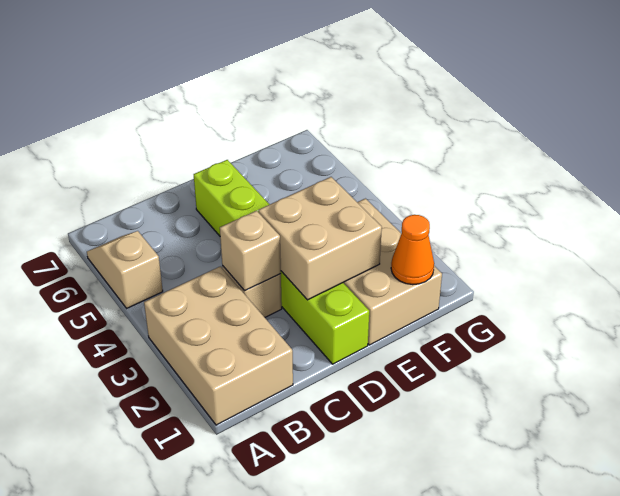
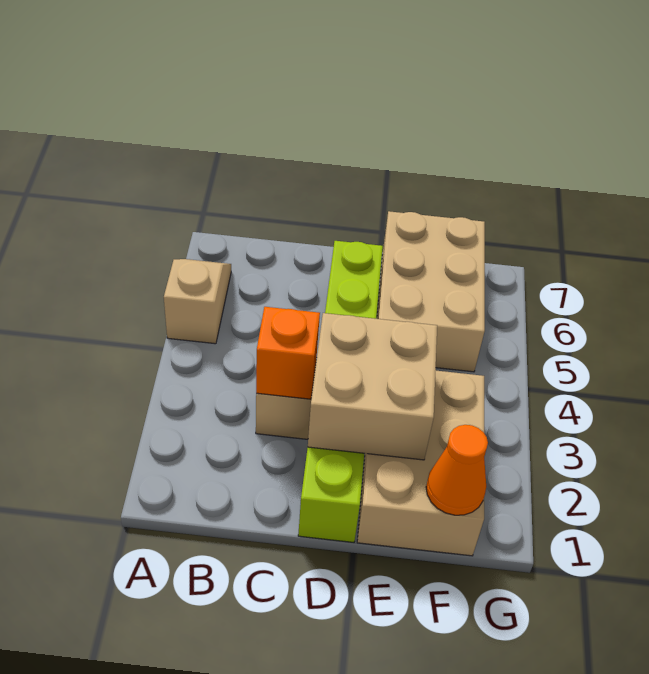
tan 2x3 brick [144,266,293,425] -> tan 2x3 brick moved to [377,211,485,372]
tan 1x1 brick [220,211,281,291] -> orange 1x1 brick [256,307,320,399]

